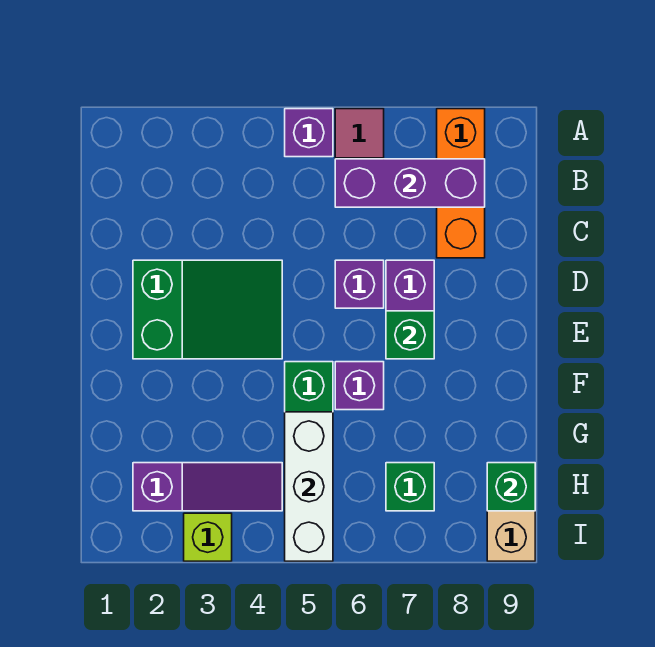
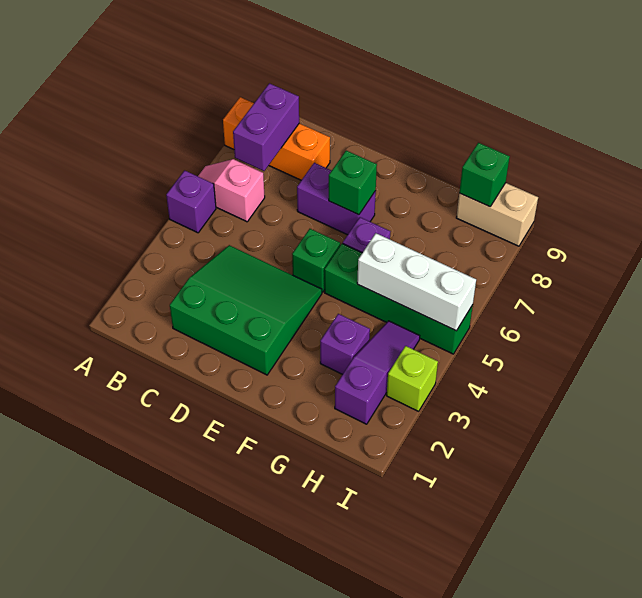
purple 1x3 brick [335,159,485,207] -> purple 1x2 brick [233,83,299,171]
green 2x3 slope [133,260,282,359] -> green 3x3 slope [170,245,322,375]
purple 1x1 brick [335,260,384,308] -> purple 1x1 brick moved to [320,314,370,374]
green 1x1 brick [386,463,434,511] -> green 1x1 brick moved to [292,229,340,292]

